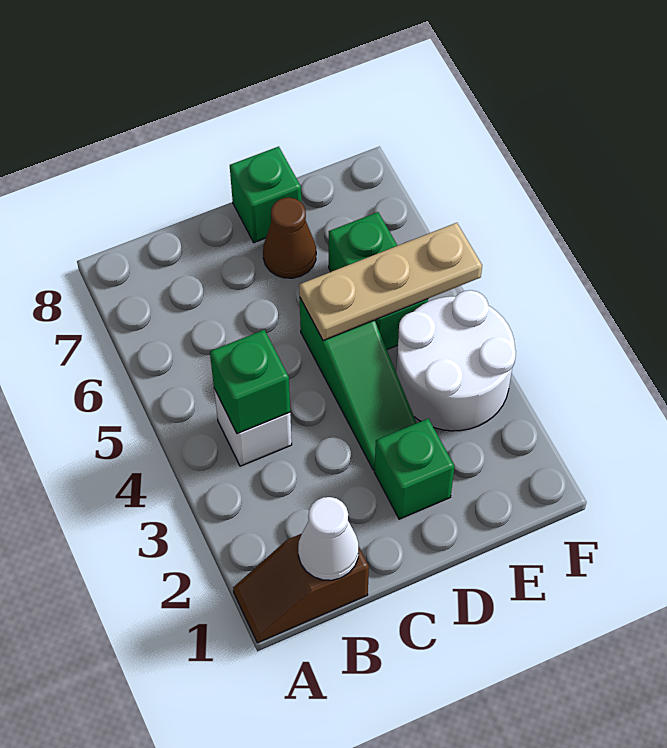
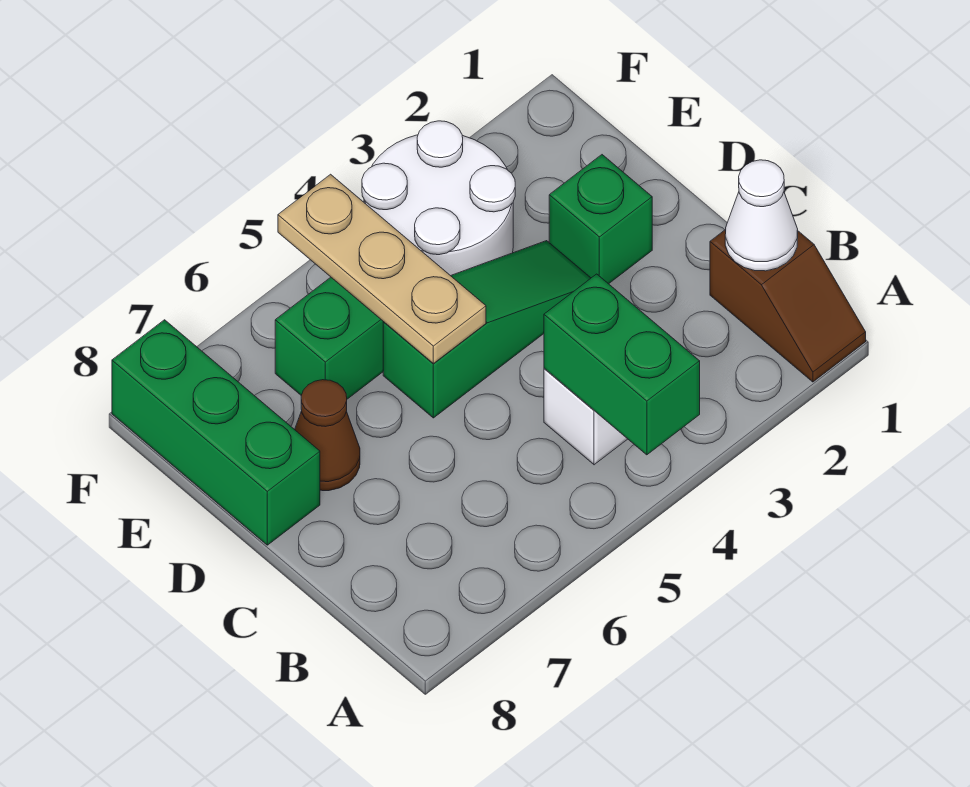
green 1x1 brick [210,330,290,434] -> green 1x2 brick [544,274,700,455]
green 1x1 brick [230,147,301,243] -> green 1x3 brick [112,320,320,545]

